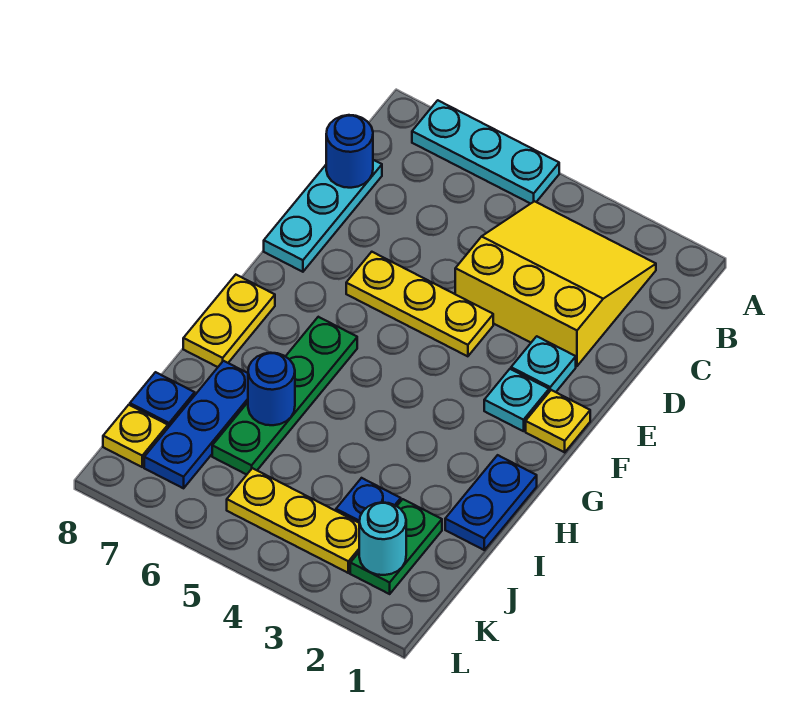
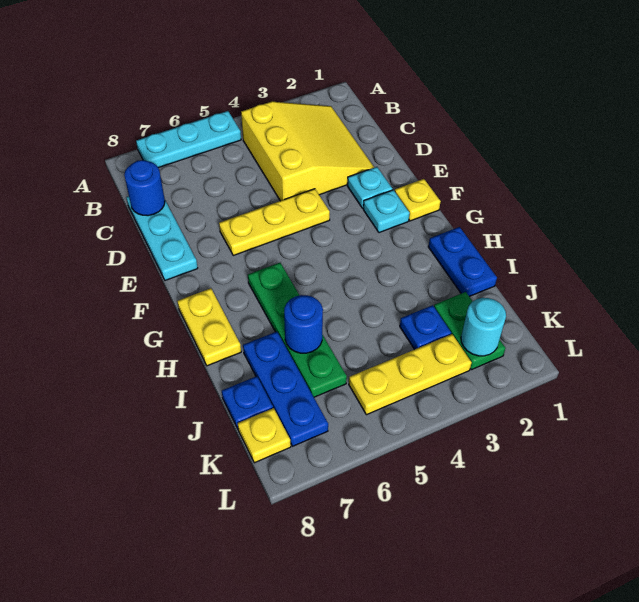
yellow 3x3 slope [455,201,656,366] -> yellow 3x3 slope turned to [241,102,374,201]

